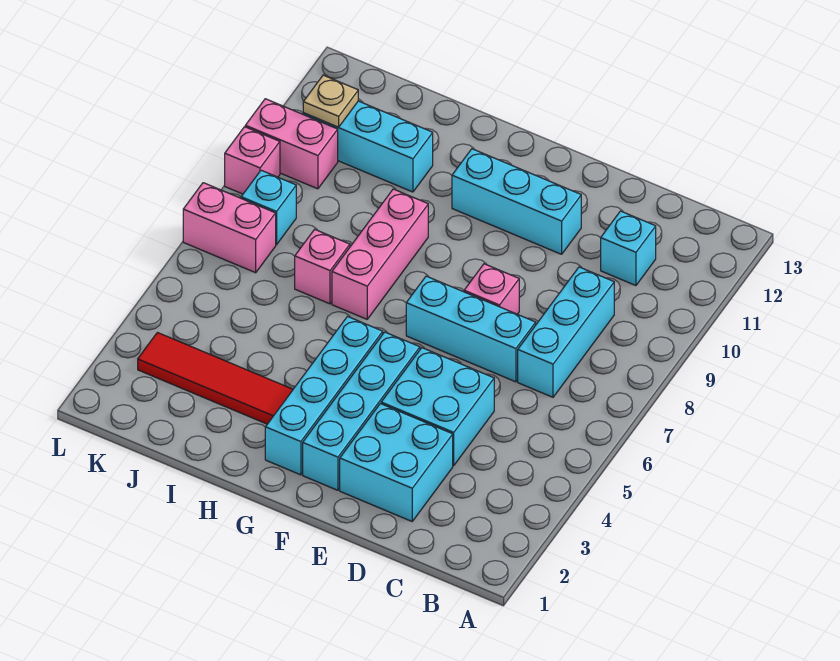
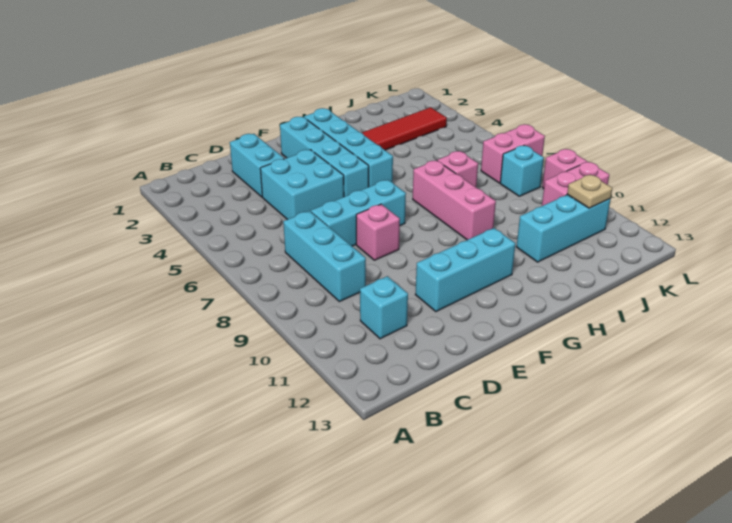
cyan 2x2 brick [340,404,453,521] -> cyan 1x2 brick [230,134,284,197]

